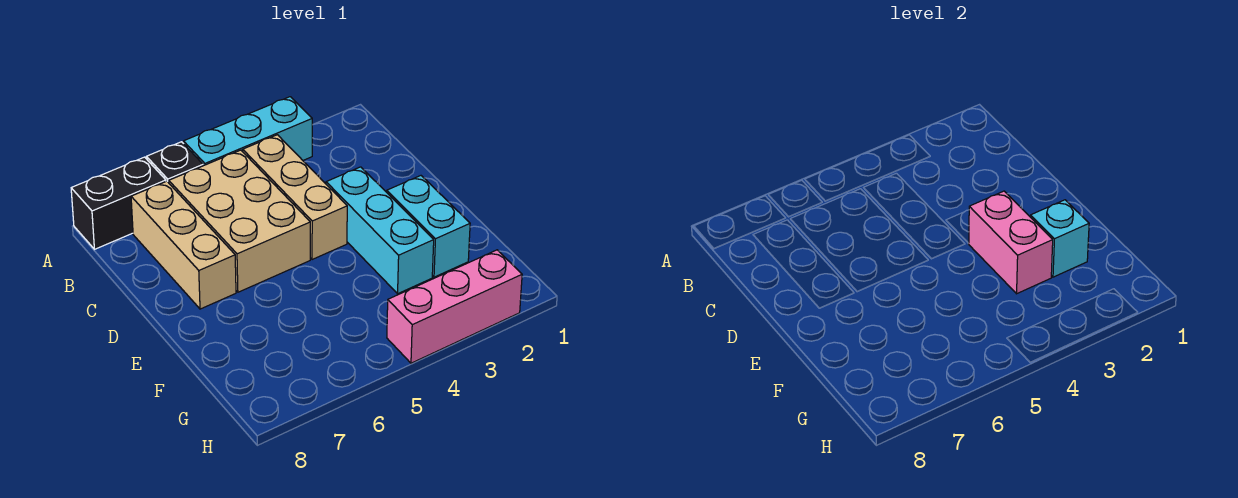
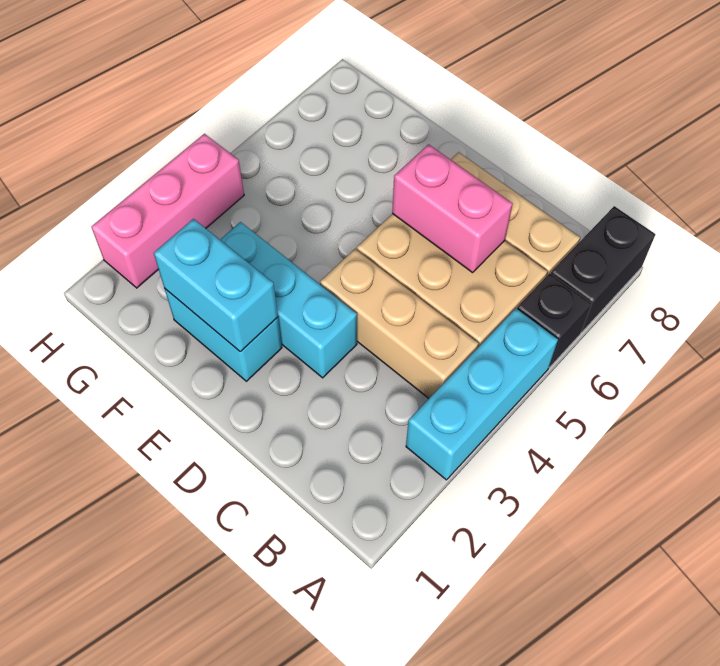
pink 1x2 brick [968,191,1053,294] -> pink 1x2 brick moved to [392,144,513,273]
cyan 1x1 brick [1030,200,1089,277] -> cyan 1x2 brick [154,219,278,351]

